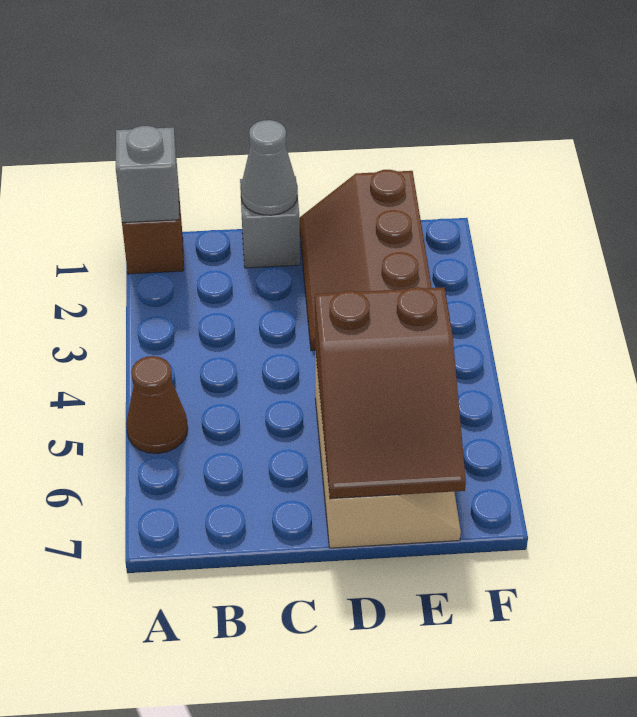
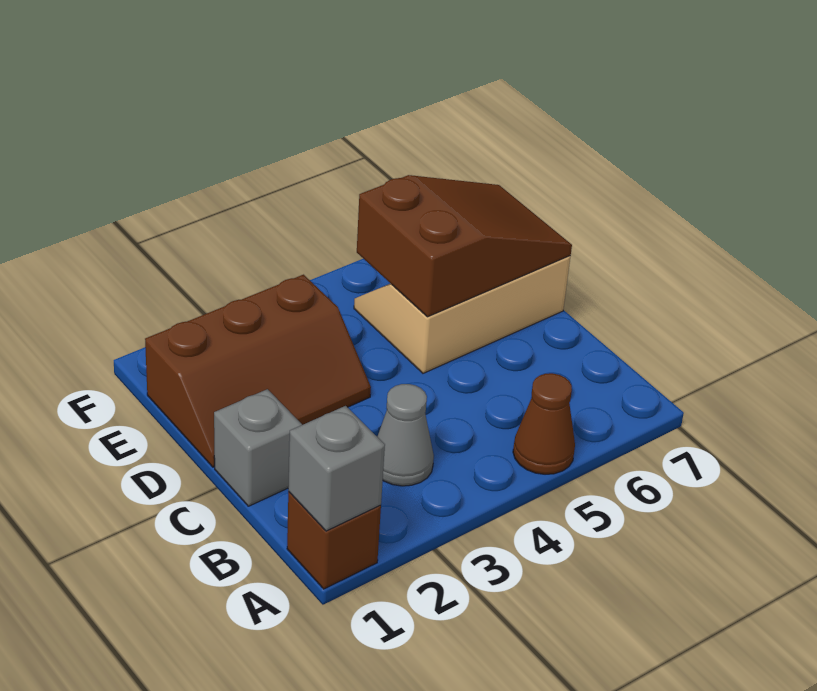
grey 1x1 cone [241,120,298,215] -> grey 1x1 cone moved to [377,384,434,486]

